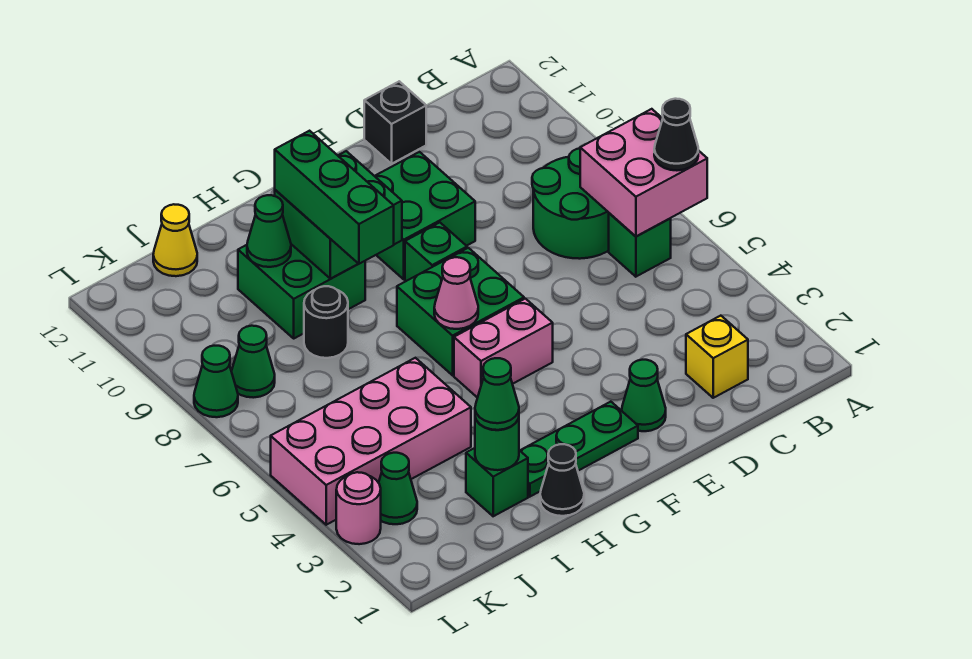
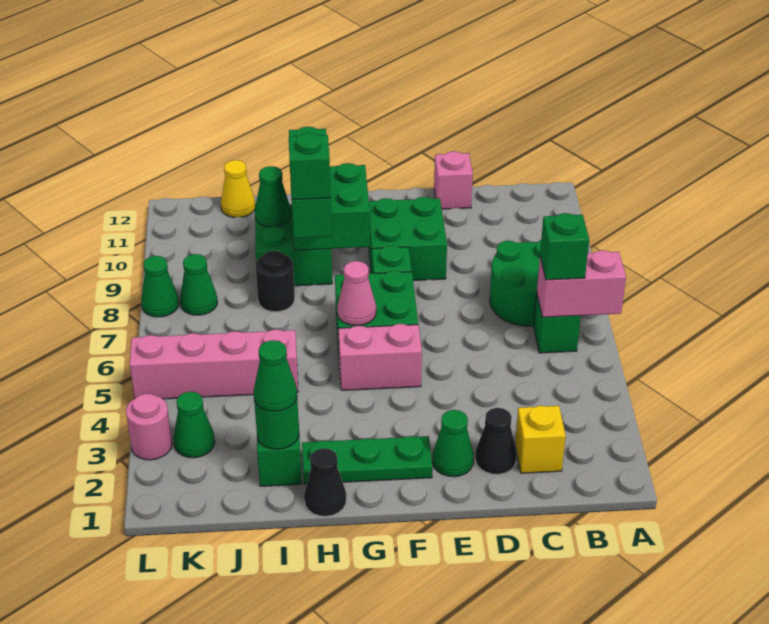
pink 2x2 brick [580,109,707,236] -> pink 1x2 brick [537,250,626,317]
black 1x1 cone [654,99,698,170] -> black 1x1 cone moved to [475,408,516,474]
none -> green 1x1 brick [540,213,589,280]
black 1x1 brick [364,81,426,164] -> pink 1x1 brick [434,151,473,209]
none -> green 1x1 brick [289,133,331,200]
pink 2x4 brick [271,358,471,525] -> pink 1x4 brick [130,329,298,399]

